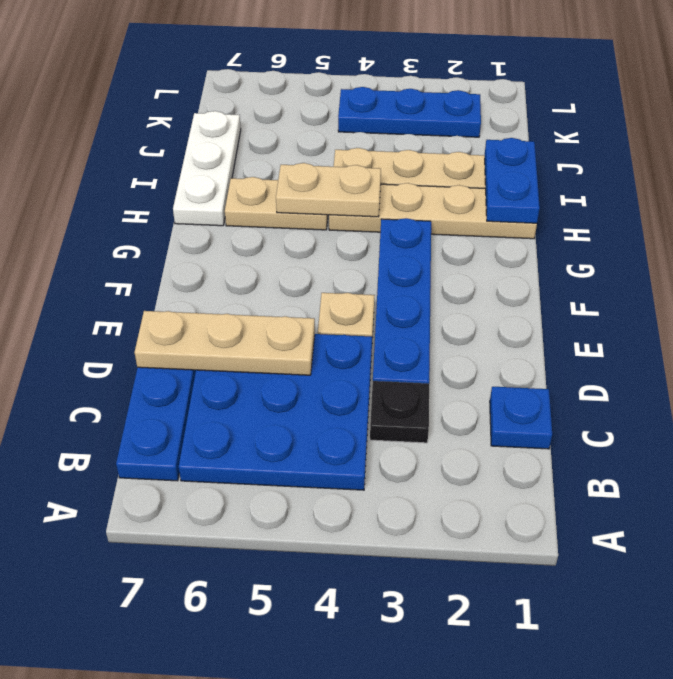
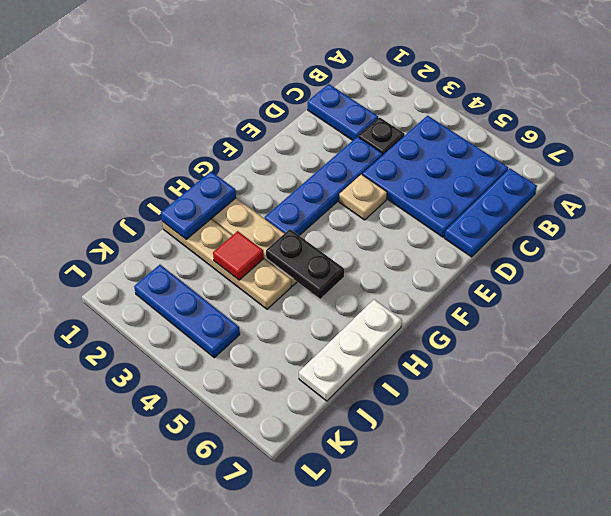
blue 1x1 plate [490,387,552,449] -> blue 1x2 plate [308,84,378,140]
tan 1x3 plate [135,311,315,375] -> none
tan 1x2 plate [276,163,381,217] -> black 1x2 plate [266,229,344,299]
tan 1x2 plate [225,177,328,230] -> none
none -> red 1x1 tile [213,231,264,280]

